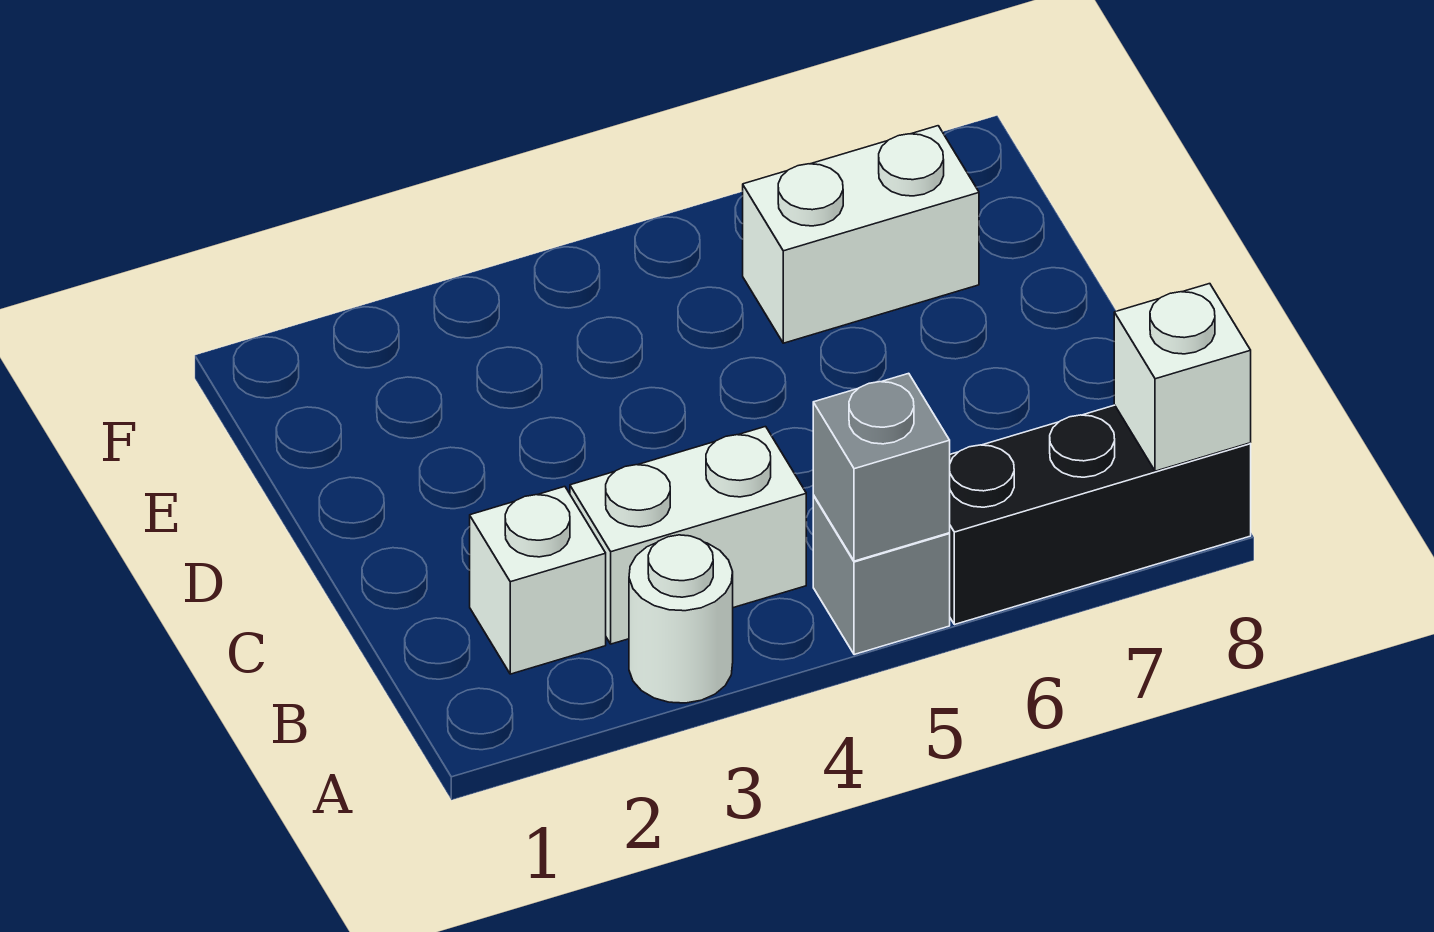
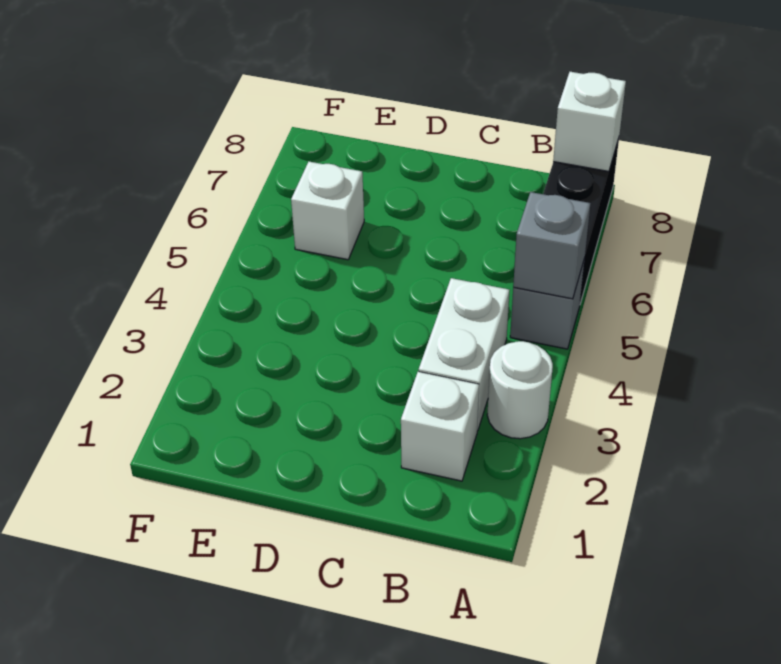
white 1x2 brick [743,126,979,343] -> white 1x1 brick [291,162,364,260]

